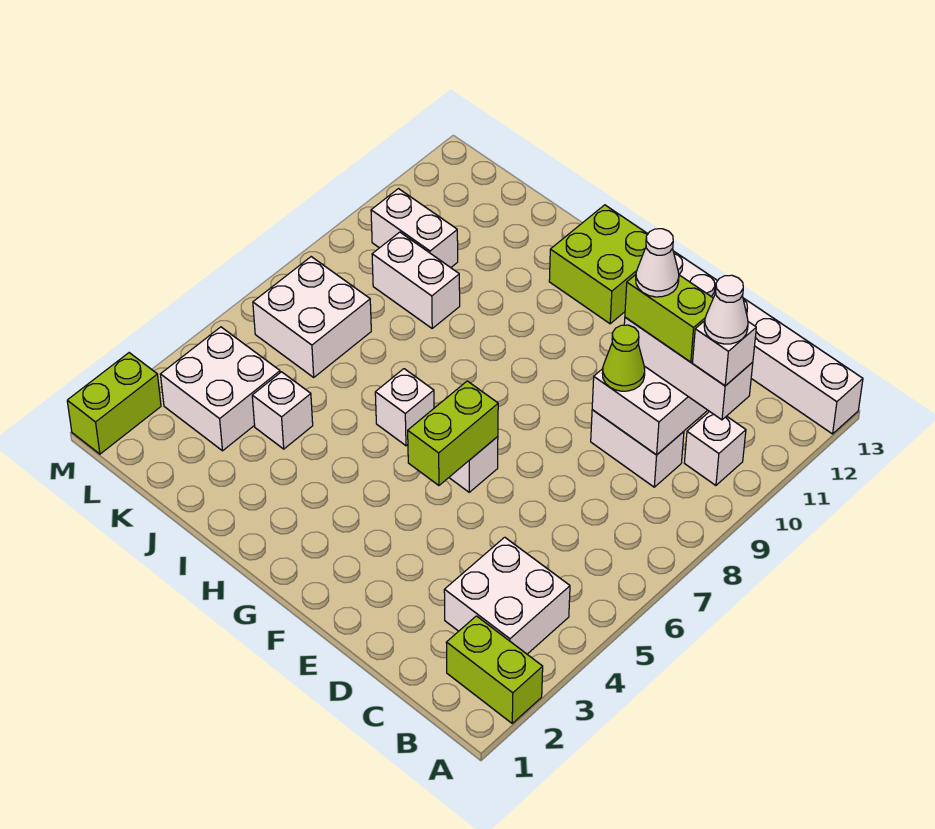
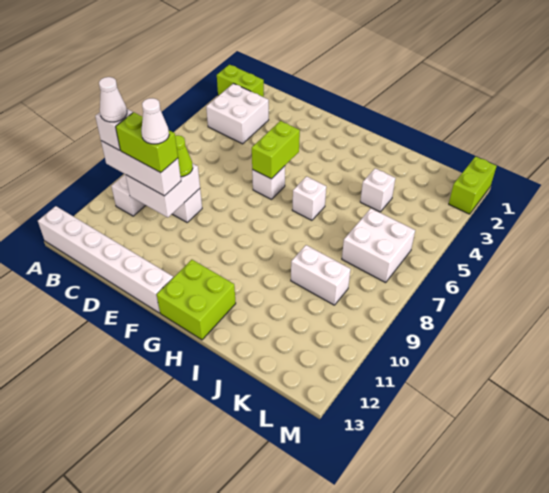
white 2x2 brick [160,327,280,451] -> none
white 1x2 brick [371,189,458,268] -> none

